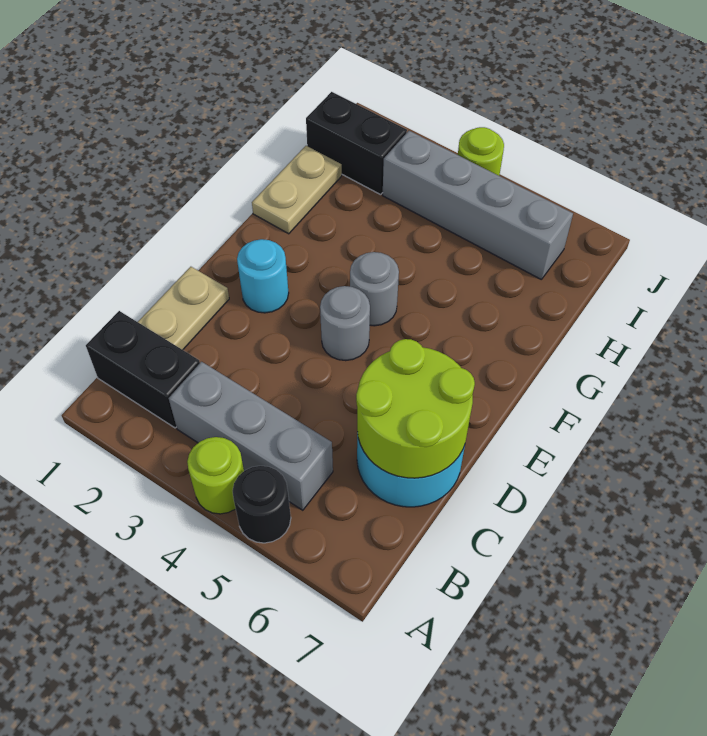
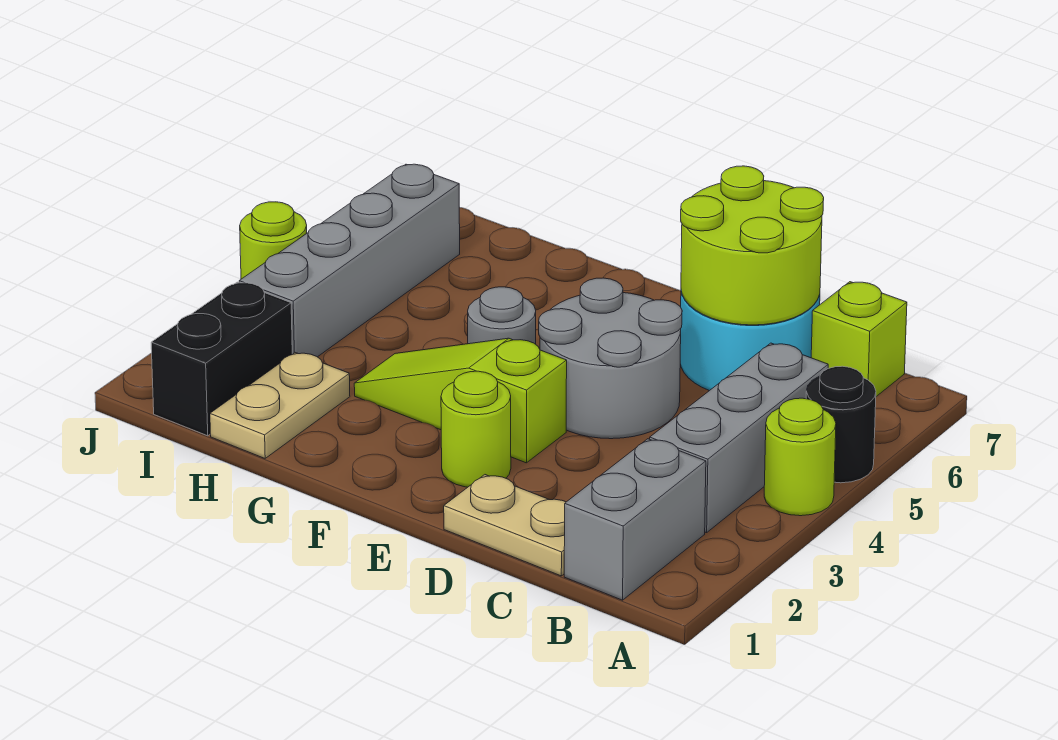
black 1x2 brick [86,311,200,428] -> grey 1x2 brick [564,439,706,600]
none -> lime 1x1 brick [811,282,907,396]
cyan 1x1 round brick [237,239,289,313] -> lime 1x1 round brick [441,371,511,487]
none -> lime 1x3 slope [354,338,567,463]
grey 1x1 round brick [320,286,370,361] -> grey 2x2 round brick [539,278,682,439]
tan 1x2 plate [252,146,342,234] -> tan 1x2 plate turned to [210,353,350,458]

